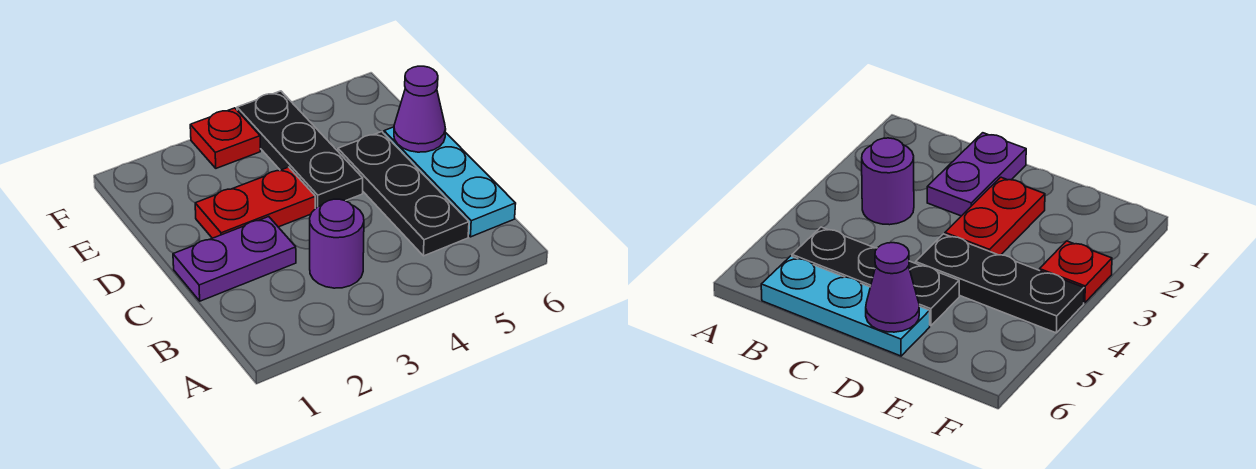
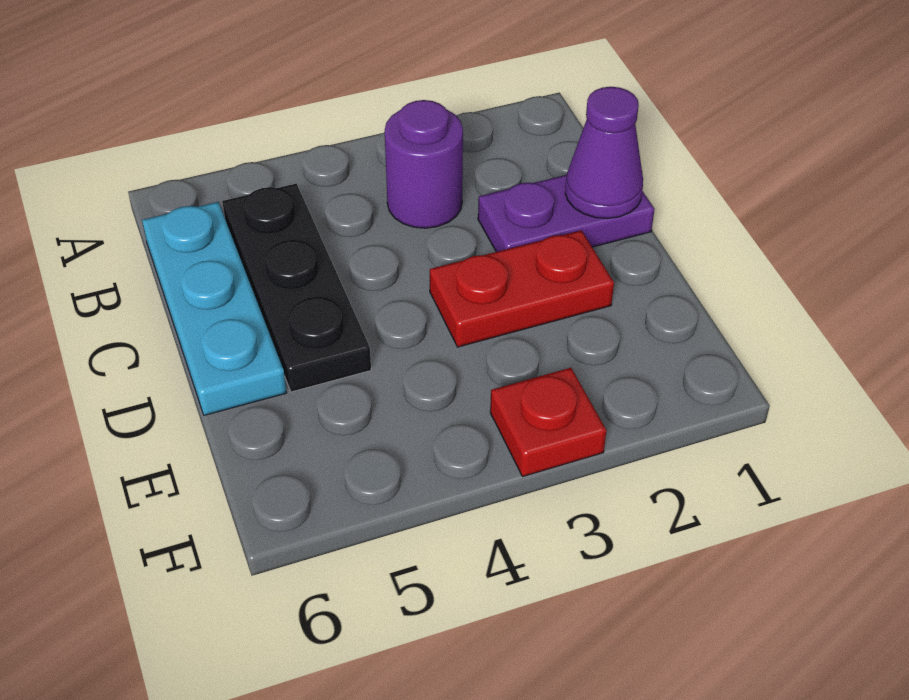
black 1x3 plate [237,91,363,209] -> none
purple 1x1 cone [394,66,446,152] -> purple 1x1 cone moved to [565,87,643,219]

